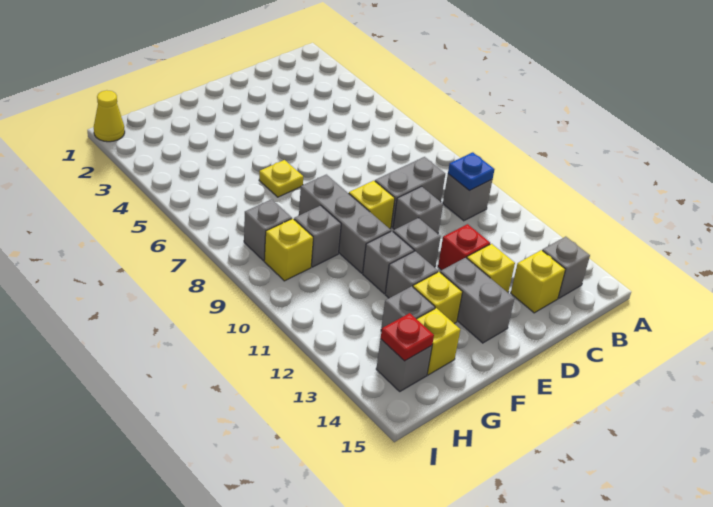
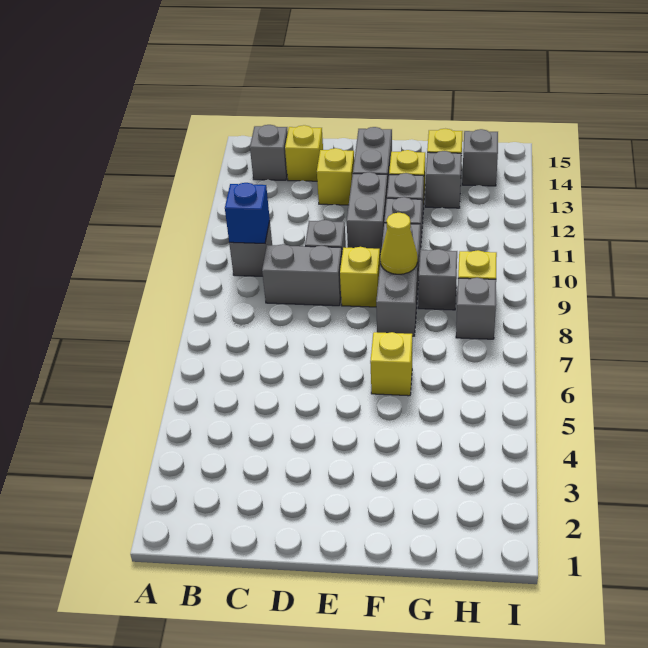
blue 1x1 plate [448,152,495,190] -> blue 1x1 brick [225,183,270,243]
red 1x1 brick [438,224,490,270] -> none
grey 1x1 brick [393,218,440,267] -> grey 1x2 brick [347,172,388,254]
yellow 1x1 plate [259,160,303,197] -> yellow 1x1 brick [370,332,412,396]
red 1x1 plate [381,313,434,361] -> none
yellow 1x1 cone [94,90,125,142] -> yellow 1x1 cone moved to [380,213,418,274]

